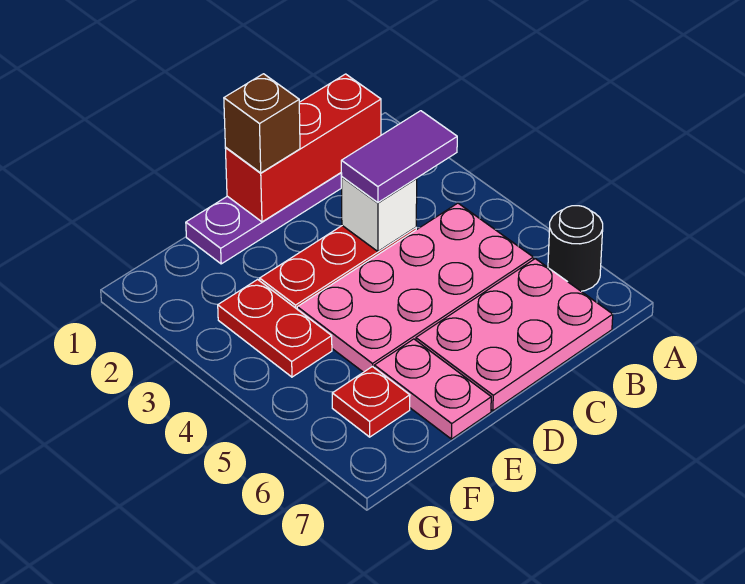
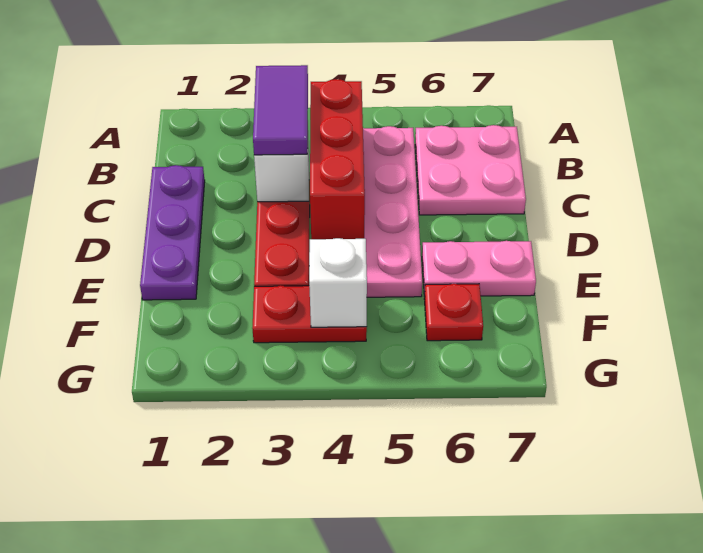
black 1x1 round brick [548,206,603,291] -> none
red 1x3 brick [225,74,381,222] -> red 1x3 brick moved to [310,79,365,239]
pink 2x3 plate [416,259,613,411] -> pink 2x2 plate [415,125,526,215]
brown 1x1 brick [224,74,300,173] -> none
none -> white 1x1 brick [309,238,367,327]

